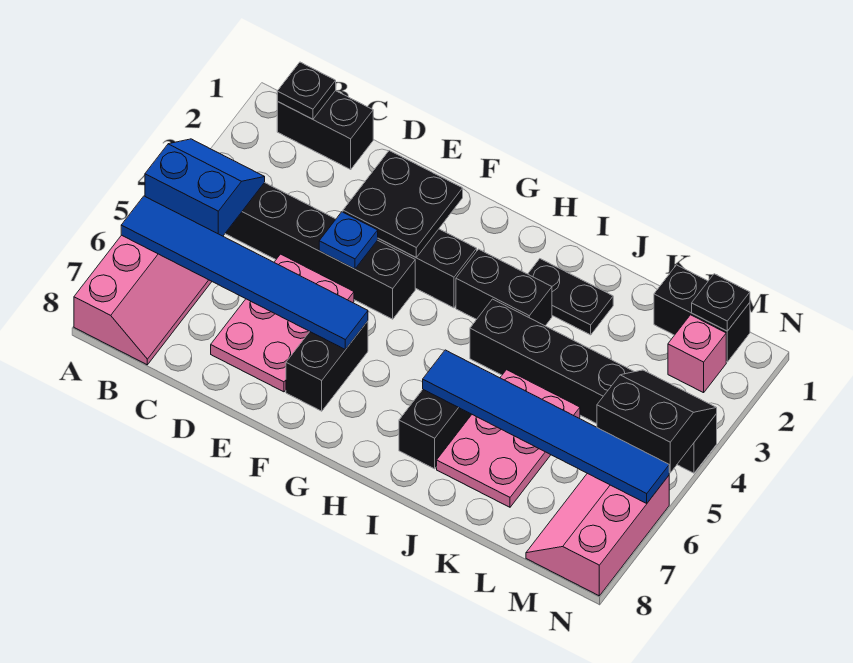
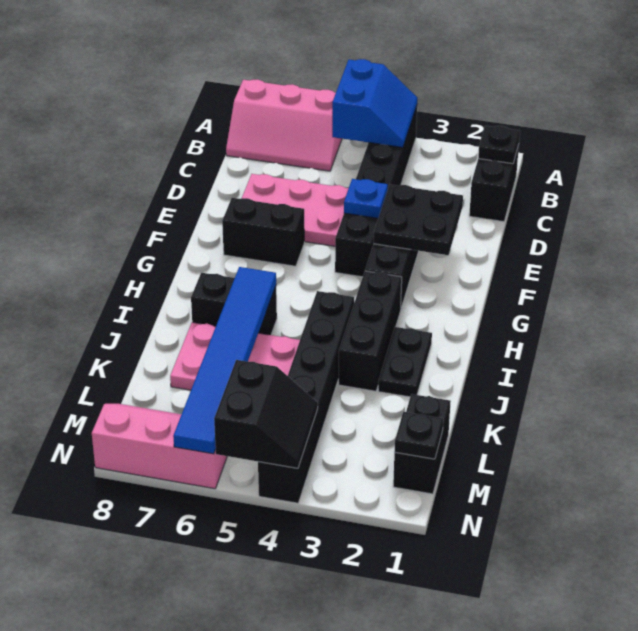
blue 1x6 tile [121,196,368,350] -> none
black 1x2 brick [456,249,552,326] -> black 1x3 brick [338,271,402,391]
pink 1x1 brick [668,315,726,393] -> none

